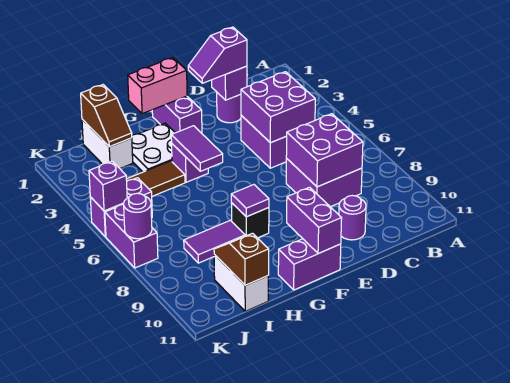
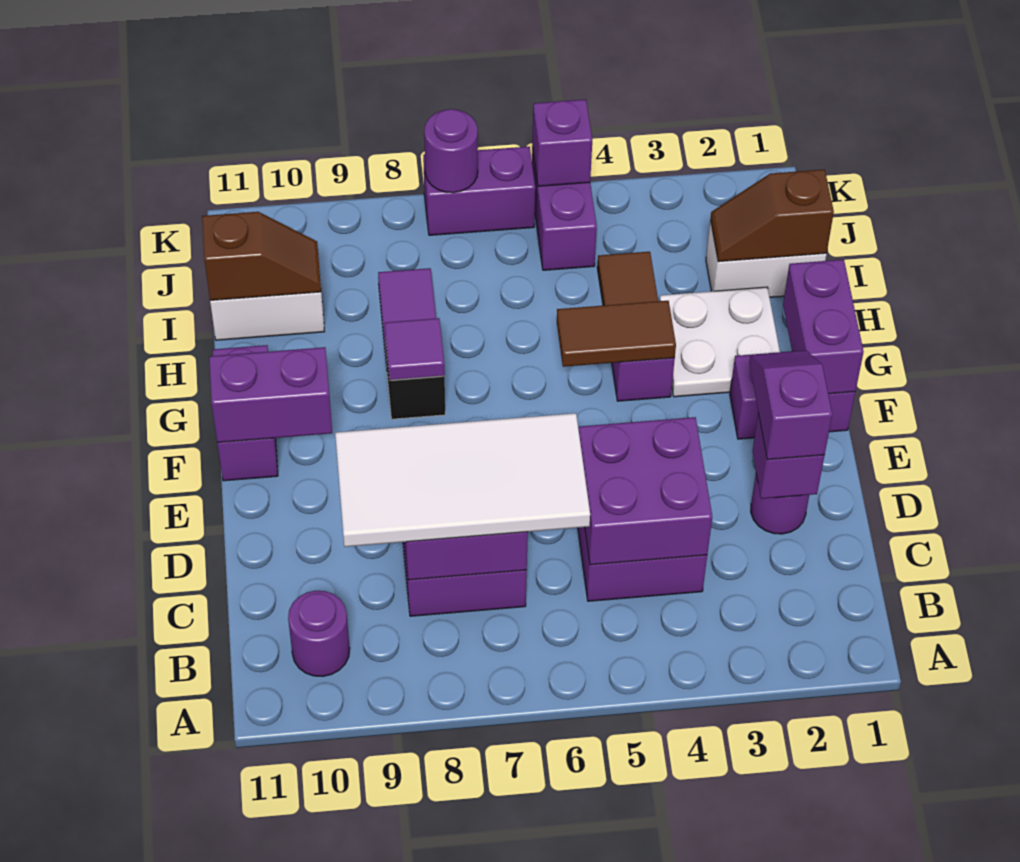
none -> white 2x4 tile [335,413,590,547]
purple 1x1 round brick [339,196,366,240] -> purple 1x1 round brick moved to [288,591,350,677]
pink 1x2 brick [128,58,187,114] -> purple 1x2 brick [783,260,864,394]
purple 1x2 tile [171,126,223,171] -> brown 1x2 tile [557,301,676,367]

